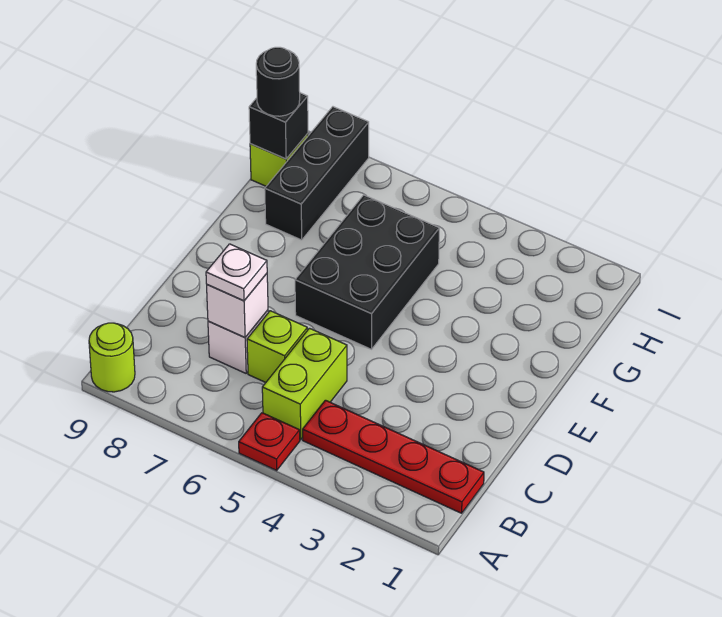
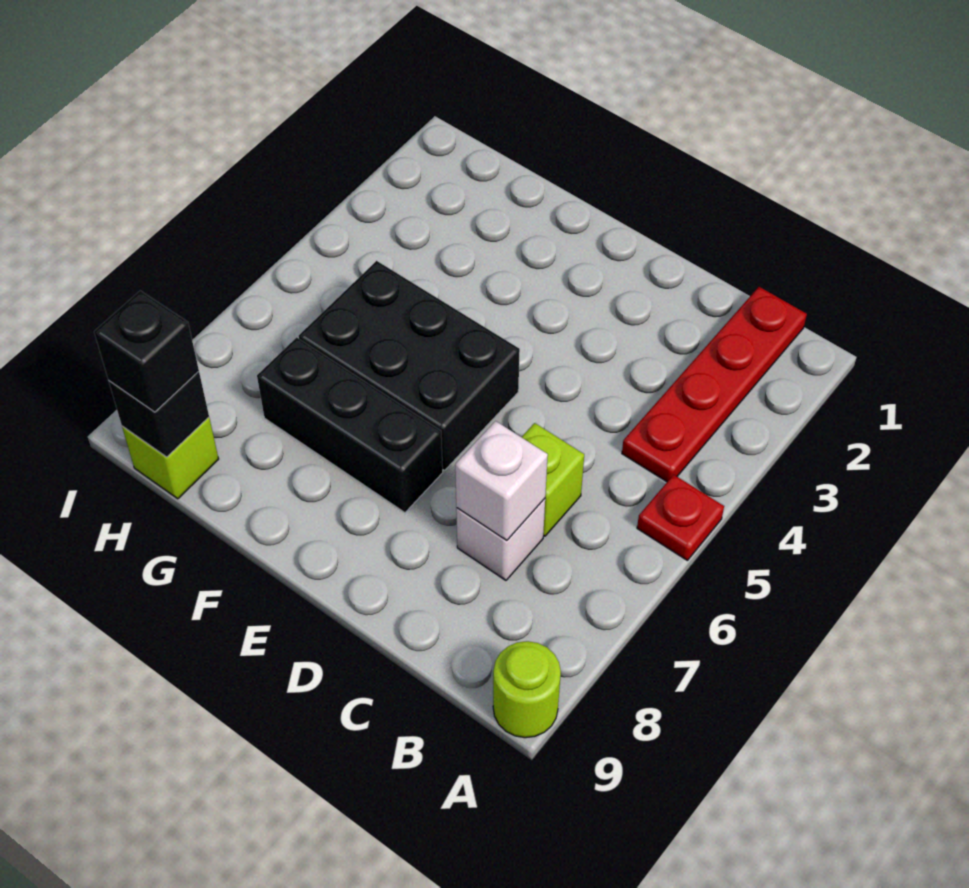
lime 1x2 brick [262,328,347,440] -> none
white 1x1 plate [206,244,267,301] -> none
black 1x3 brick [265,107,369,240] -> black 1x3 brick moved to [257,337,443,513]
black 1x1 round brick [256,47,300,116] -> black 1x1 brick [94,291,199,412]

